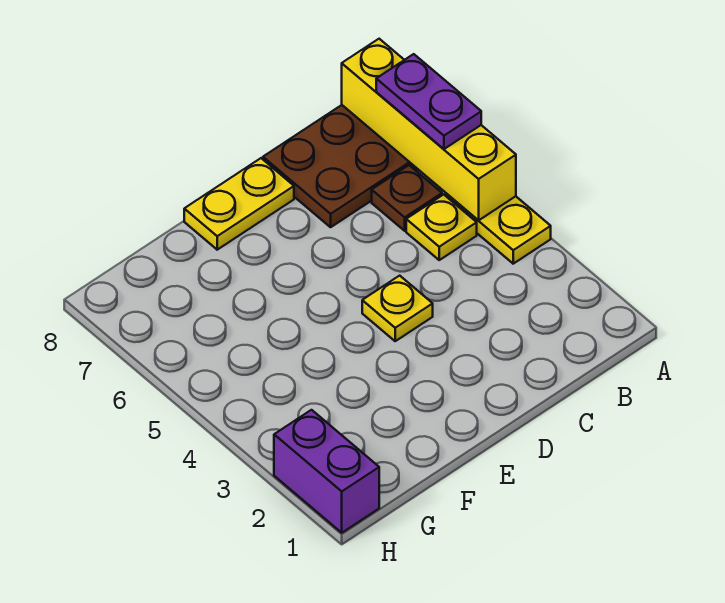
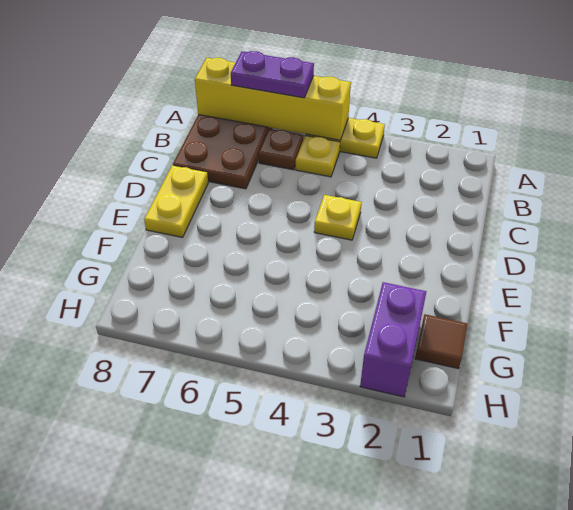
none -> brown 1x1 tile [415,314,468,369]
purple 1x2 brick [274,410,379,533] -> purple 1x2 brick turned to [360,282,426,397]

